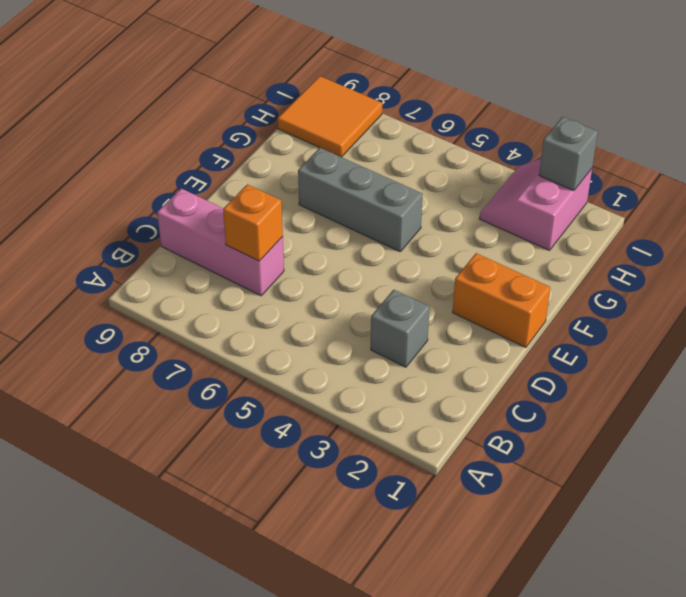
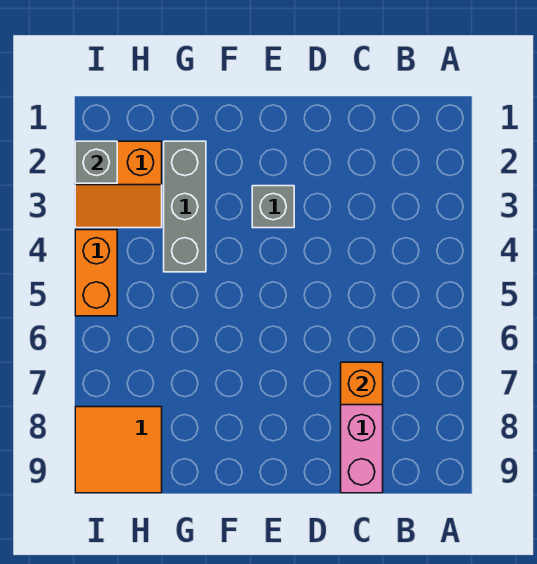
grey 1x1 brick [371,290,430,367] -> grey 1x1 brick moved to [252,186,294,228]
orange 1x2 brick [453,253,550,347] -> orange 1x2 brick moved to [75,230,117,316]
grey 1x3 brick [298,148,423,252] -> grey 1x3 brick moved to [164,141,206,272]
pink 2x2 slope [479,159,592,250] -> orange 2x2 slope [75,141,162,228]

